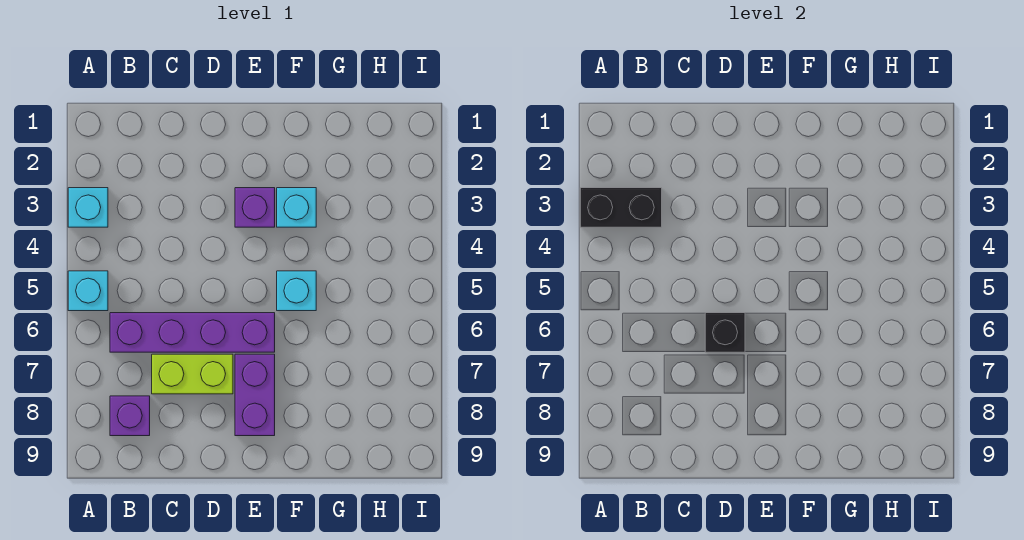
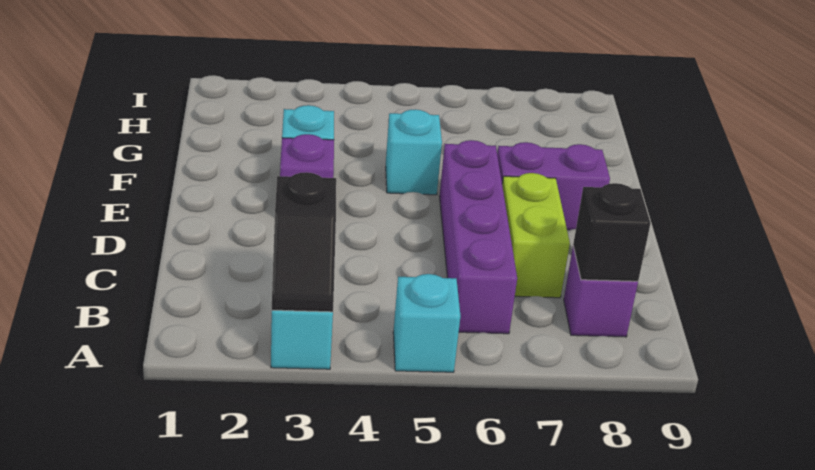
black 1x2 brick [580,188,662,227] -> black 1x2 slope [272,172,336,312]
black 1x1 brick [705,313,745,352] -> black 1x1 brick moved to [573,183,651,281]

